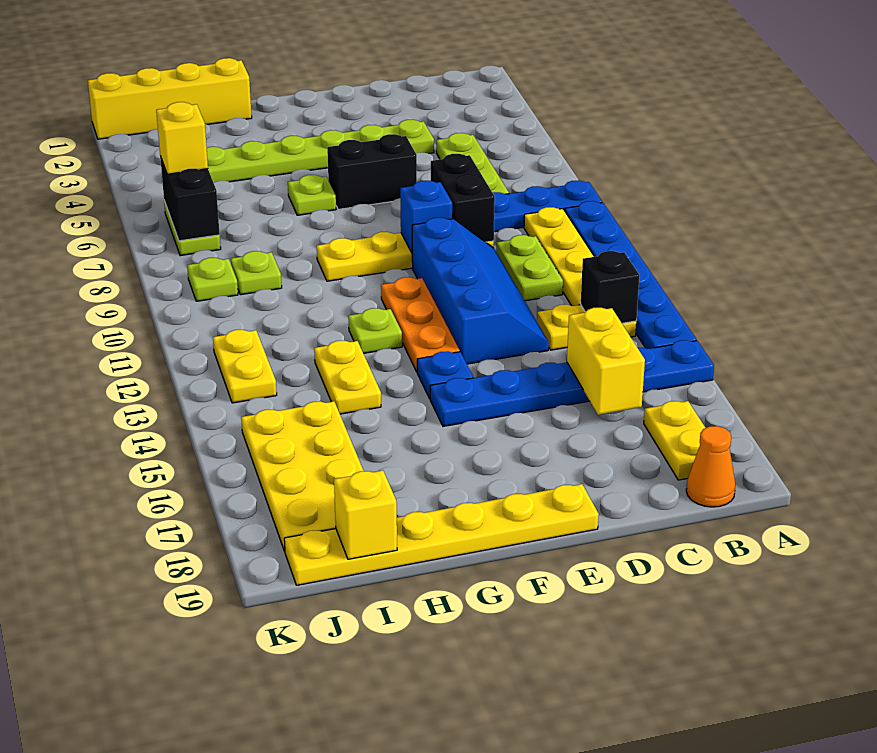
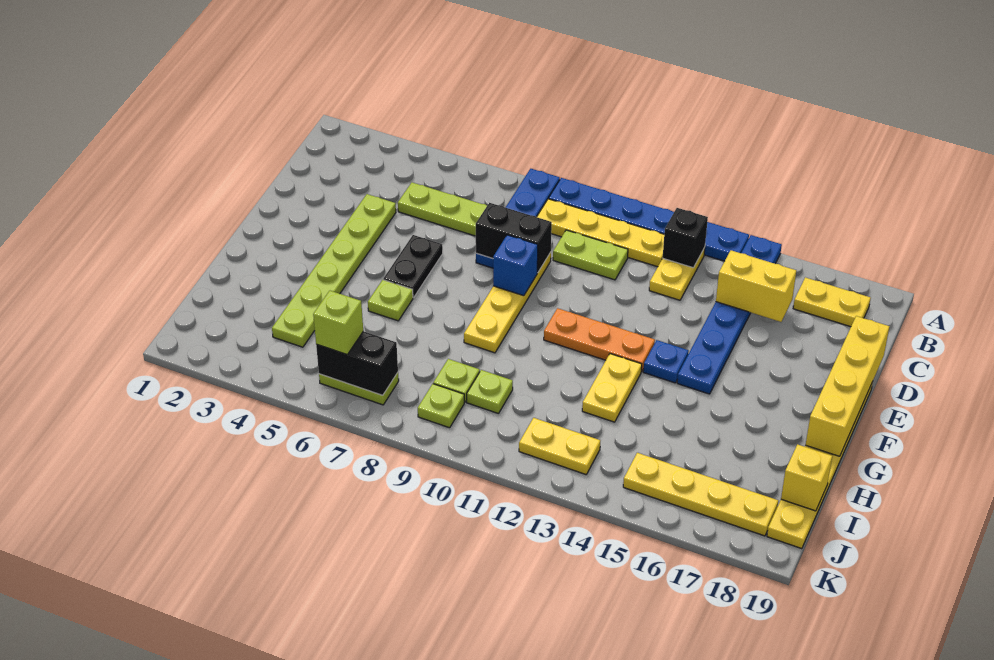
orange 1x1 cone [686,426,735,507] -> none
blue 2x4 slope [412,218,549,364] -> none
black 1x2 brick [327,134,417,209] -> black 1x2 plate [383,235,443,298]
lime 1x1 plate [348,308,402,353] -> lime 1x1 plate moved to [467,370,513,414]
yellow 1x4 brick [88,58,252,139] -> yellow 1x4 brick moved to [806,316,890,456]
yellow 1x2 plate [314,341,381,414] -> yellow 1x2 plate turned to [582,354,642,422]
yellow 2x4 plate [241,401,363,551] -> yellow 1x4 plate [623,453,778,536]
yellow 1x1 brick [156,102,208,174] -> lime 1x1 brick [313,291,363,355]

